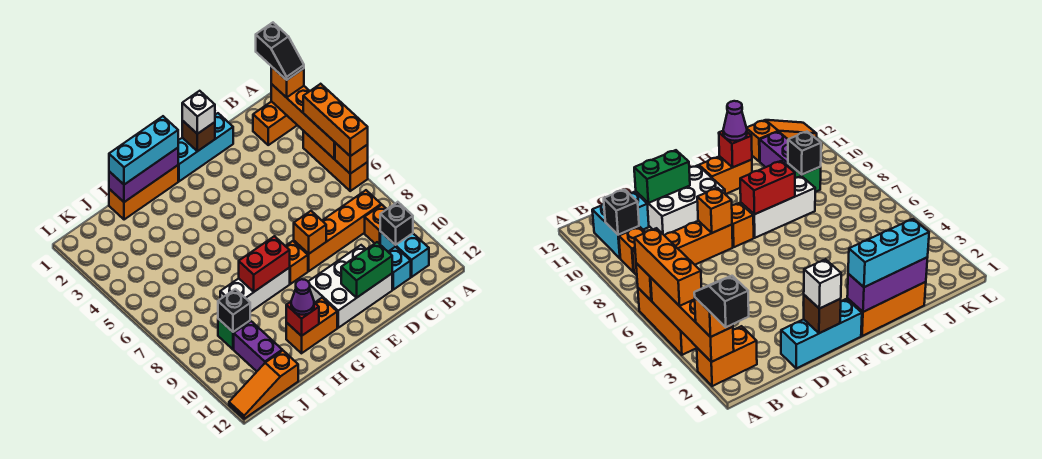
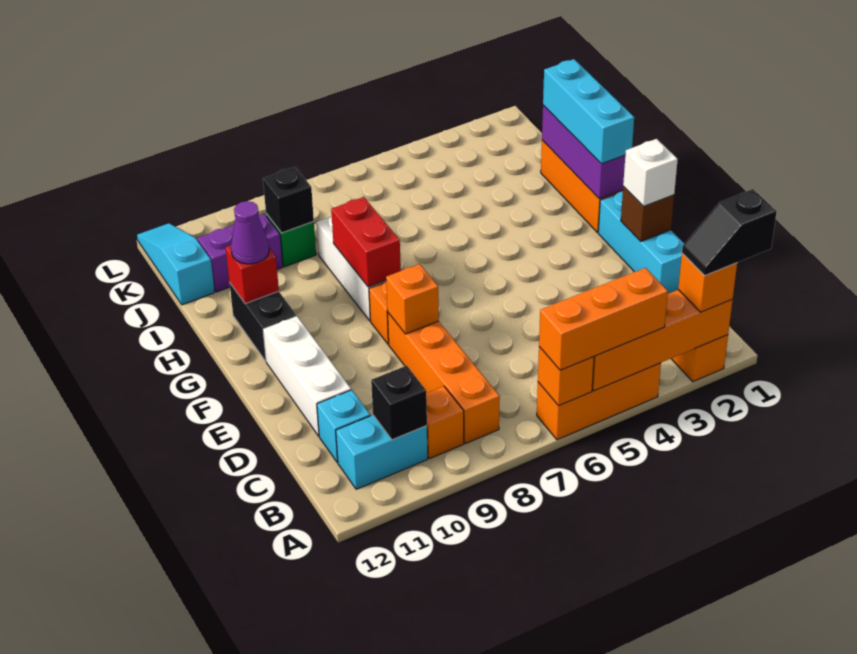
white 2x3 brick [308,245,392,328] -> white 1x3 brick [263,316,351,436]
green 1x2 brick [341,242,392,298] -> none
orange 1x2 brick [286,298,337,353] -> black 1x2 brick [229,282,296,361]
orange 1x3 slope [229,351,298,419] -> cyan 1x3 slope [137,223,215,305]

